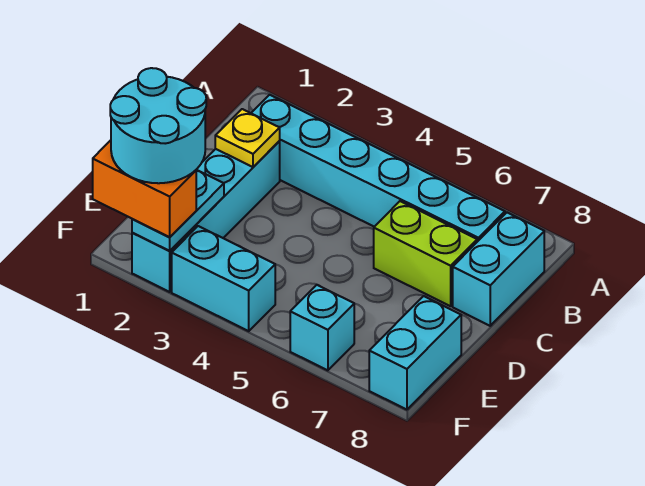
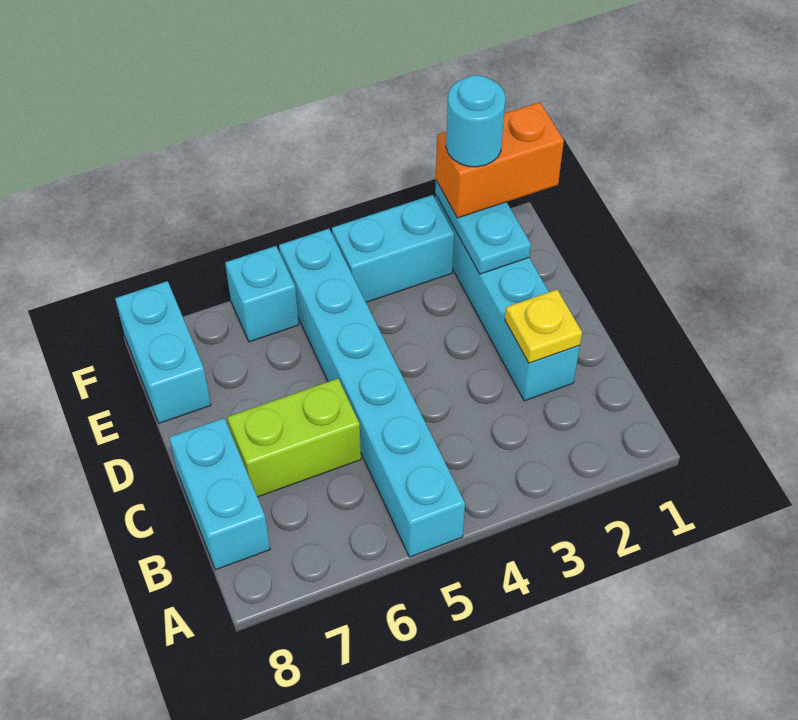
cyan 1x6 brick [251,95,505,242] -> cyan 1x6 brick turned to [279,229,465,557]
cyan 2x2 round brick [110,68,206,183] -> cyan 1x1 round brick [446,75,505,167]

